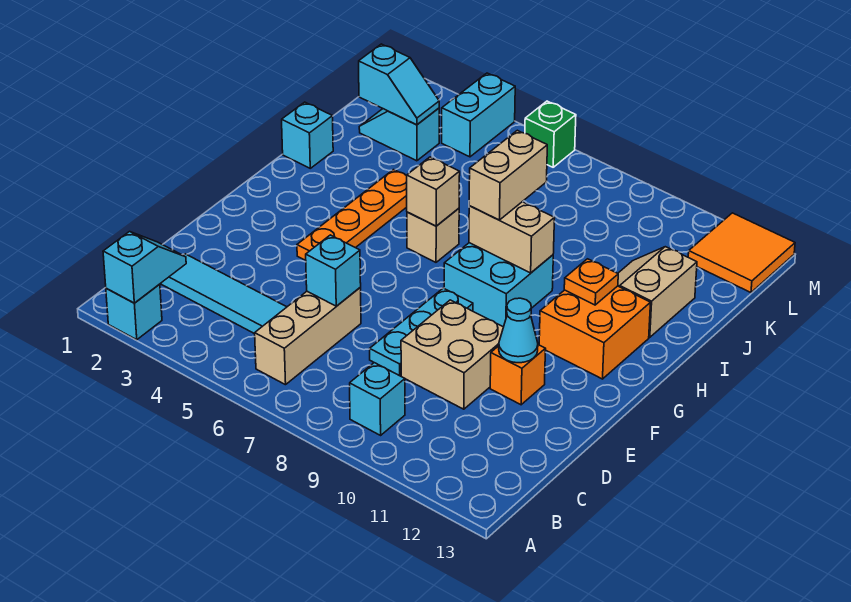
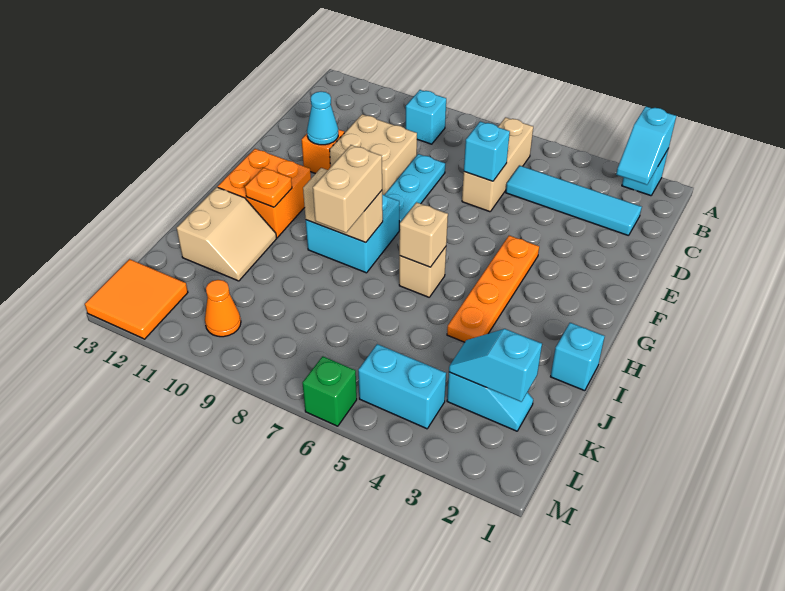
cyan 1x2 brick [442,73,515,157] -> cyan 1x2 brick turned to [358,344,446,429]
none -> orange 1x1 cone [205,280,241,337]

